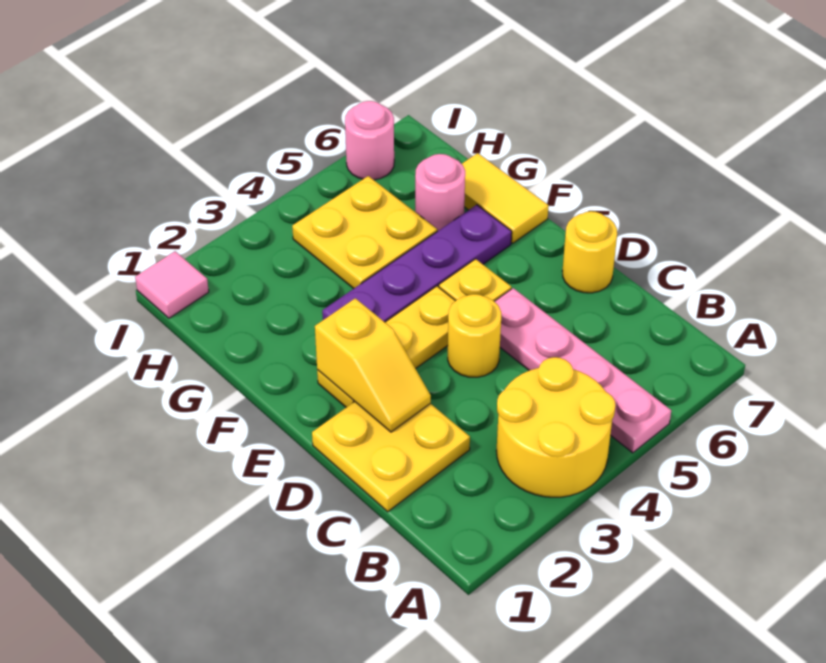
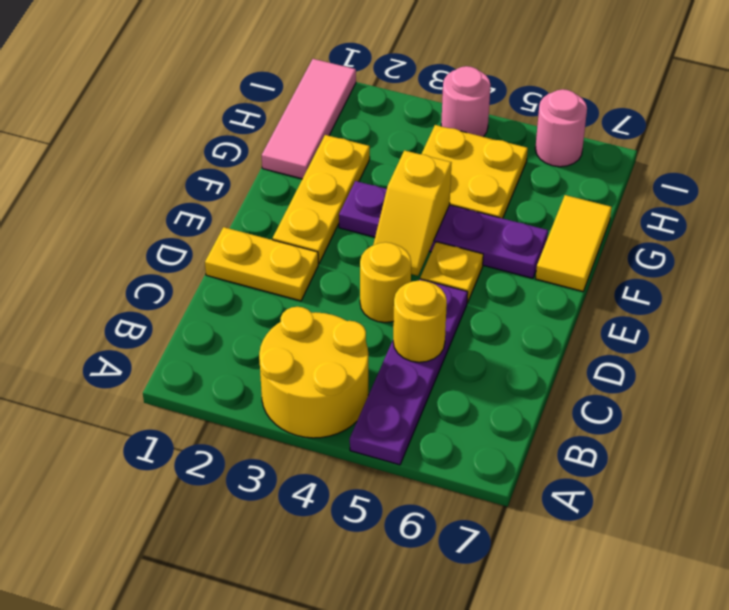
pink 1x4 plate [494,288,671,453] -> purple 1x4 plate [350,279,468,465]
yellow 2x2 plate [312,402,470,512] -> yellow 1x2 plate [205,227,318,301]
yellow 1x2 slope [315,298,431,432] -> yellow 1x2 slope moved to [373,150,451,276]
yellow 1x1 round brick [562,211,617,293] -> yellow 1x1 round brick moved to [393,280,447,362]
yellow 1x3 plate [317,286,455,407] -> yellow 1x3 plate turned to [273,135,370,263]
pink 1x1 round brick [415,154,465,231] -> pink 1x1 round brick moved to [441,66,491,137]
pink 1x1 tile [135,251,209,318] -> pink 1x3 tile [262,59,356,179]

